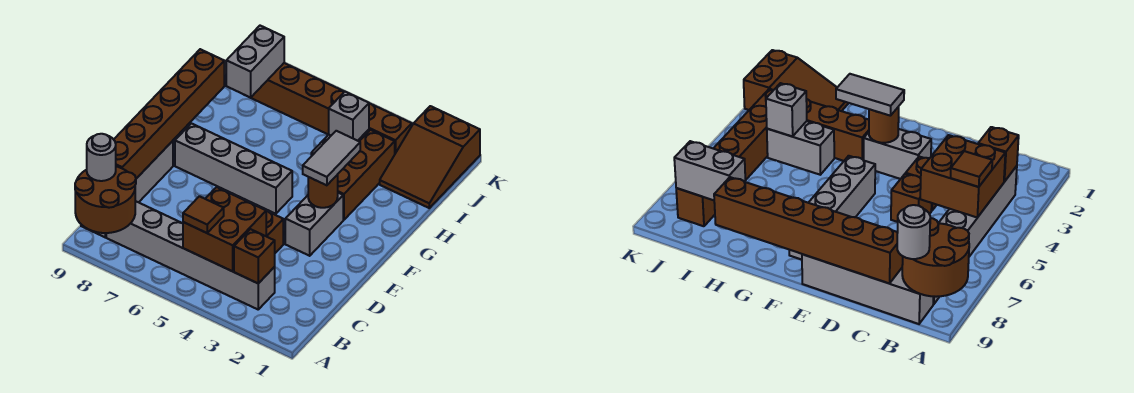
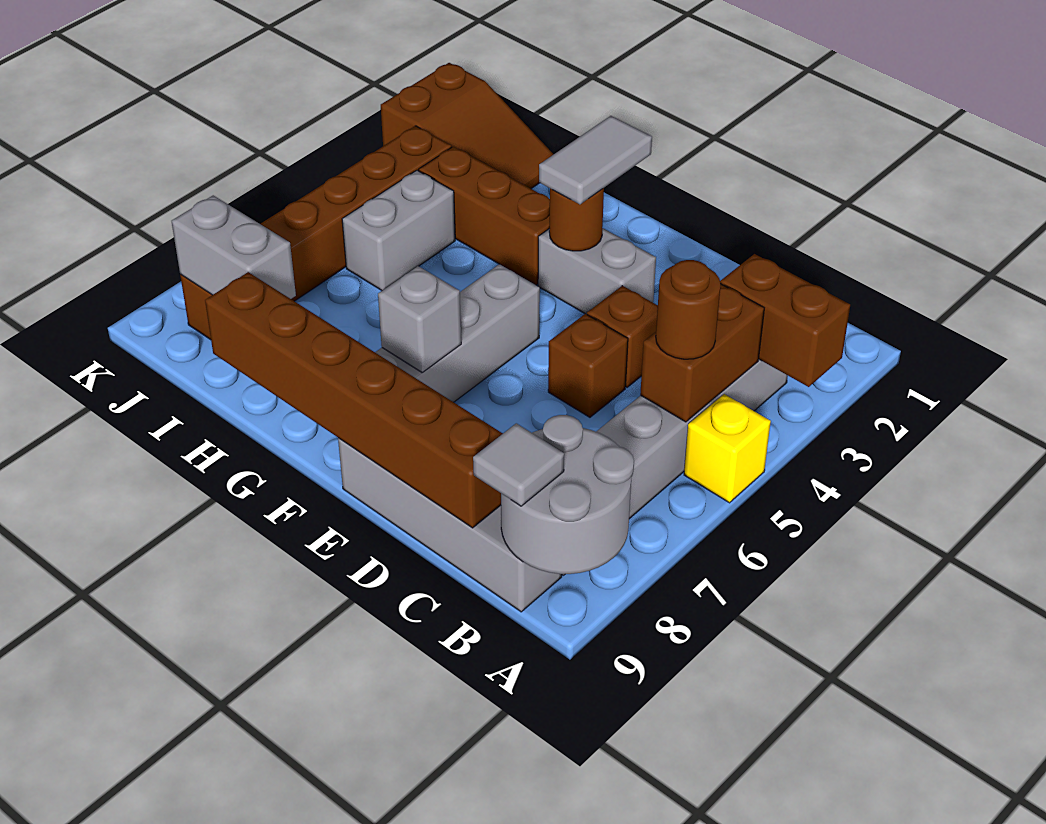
none -> yellow 1x1 brick [684,394,771,503]
brown 2x2 round brick [75,166,136,233] -> grey 2x2 round brick [501,415,634,574]
brown 1x1 brick [234,229,275,283] -> brown 1x2 brick [720,254,850,387]
brown 2x2 brick [183,187,266,271] -> brown 1x2 brick [640,284,764,422]
brown 1x1 tile [183,196,224,233] -> brown 1x1 round brick [656,260,721,359]
grey 1x1 round brick [87,134,116,181] -> grey 1x1 tile [473,423,564,506]
grey 1x2 tile [303,131,360,185] -> grey 1x2 tile turned to [539,116,652,204]
grey 1x2 brick [767,121,834,175] -> grey 1x2 brick turned to [342,170,455,290]
grey 1x1 brick [329,91,369,141] -> grey 1x1 brick moved to [378,266,461,372]

